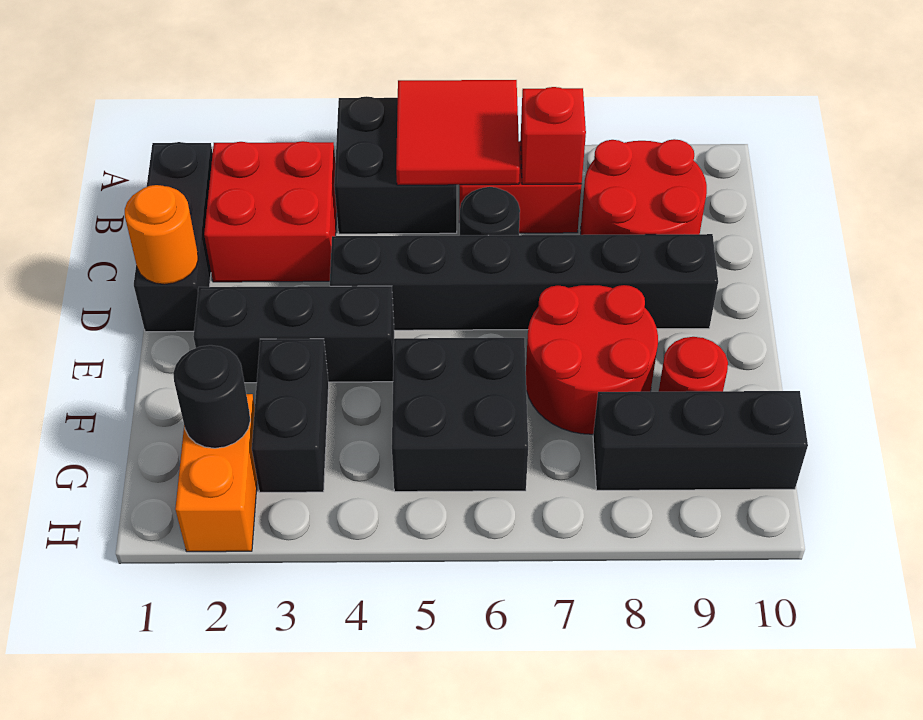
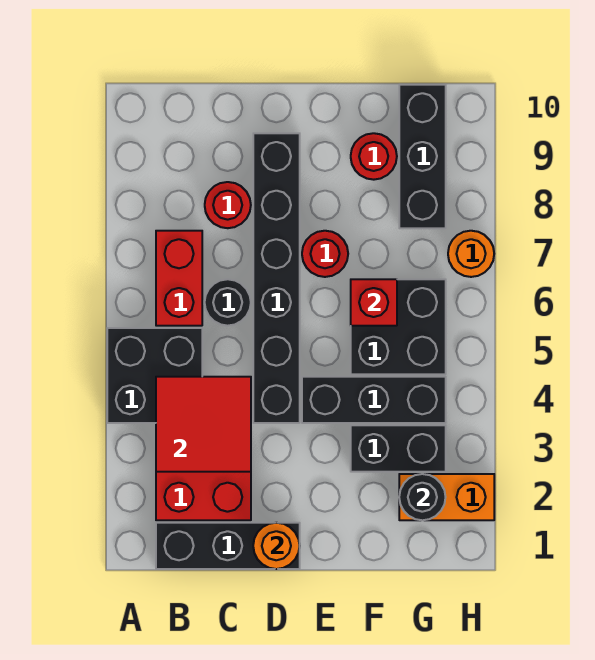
red 2x2 tile [396,80,520,185] -> red 2x2 tile moved to [156,377,251,472]
red 1x1 brick [520,87,586,184] -> red 1x1 brick moved to [351,279,397,326]
red 2x2 round brick [581,139,707,235] -> red 1x1 round brick [205,182,251,228]
black 1x3 brick [193,286,394,383] -> black 1x3 brick turned to [302,377,446,423]
red 2x2 round brick [526,285,658,434] -> red 1x1 round brick [302,231,348,277]
none -> orange 1x1 round brick [448,231,494,277]

